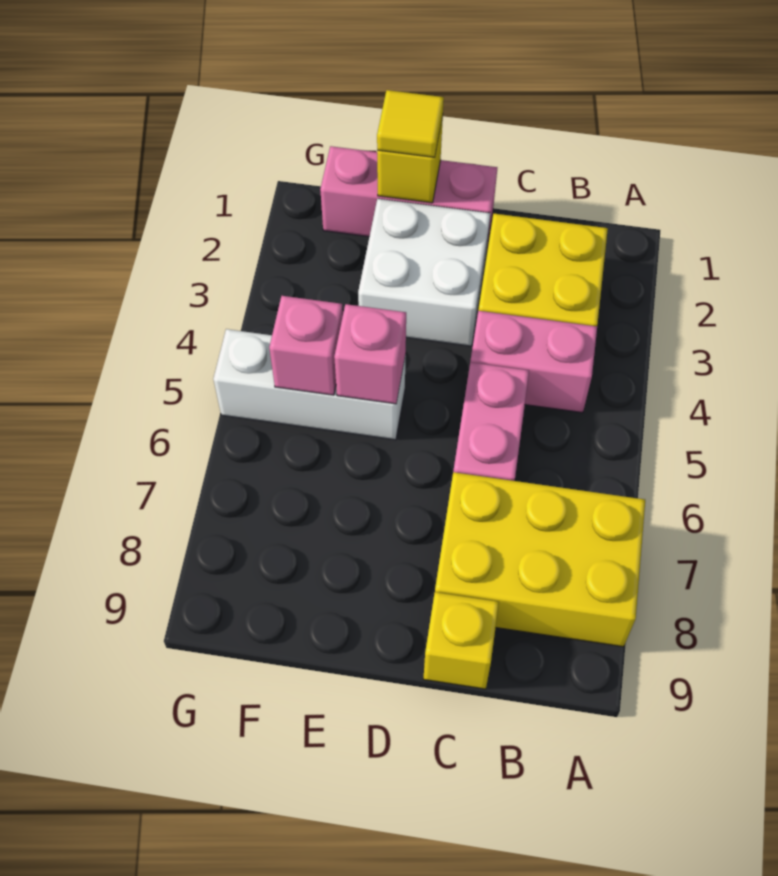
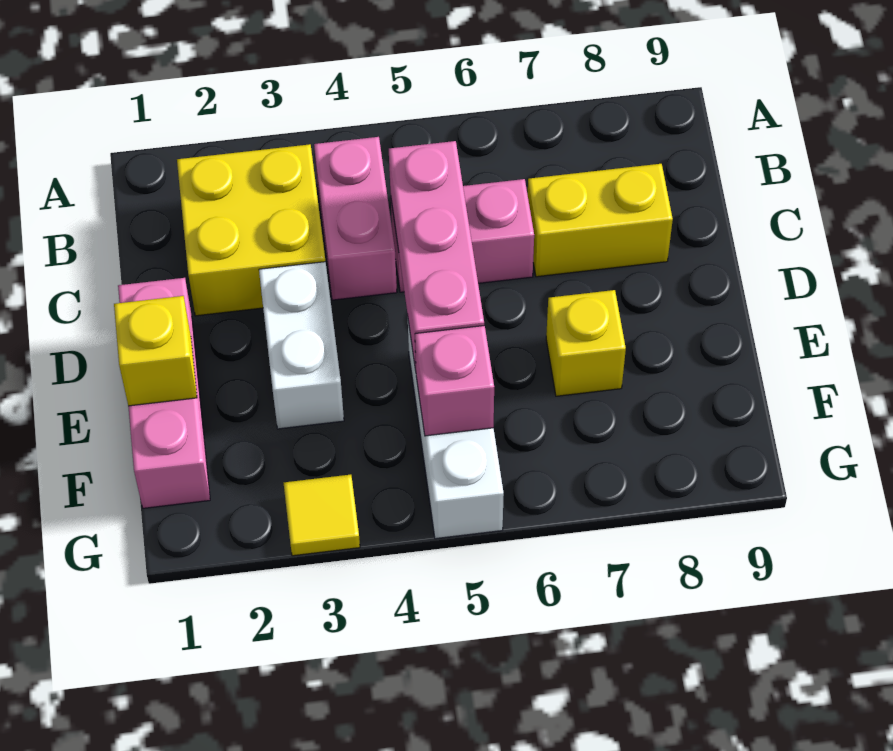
yellow 2x3 brick [435,472,645,647] -> yellow 1x2 brick [528,164,673,277]
yellow 1x1 brick [423,592,499,689] -> yellow 1x1 brick moved to [546,290,626,396]
white 2x2 brick [358,199,490,346] -> white 1x2 brick [259,262,344,429]
yellow 1x1 tile [377,90,444,157] -> yellow 1x1 tile moved to [284,475,360,556]
pink 1x1 brick [334,304,406,404] -> pink 1x3 brick [389,141,484,370]

